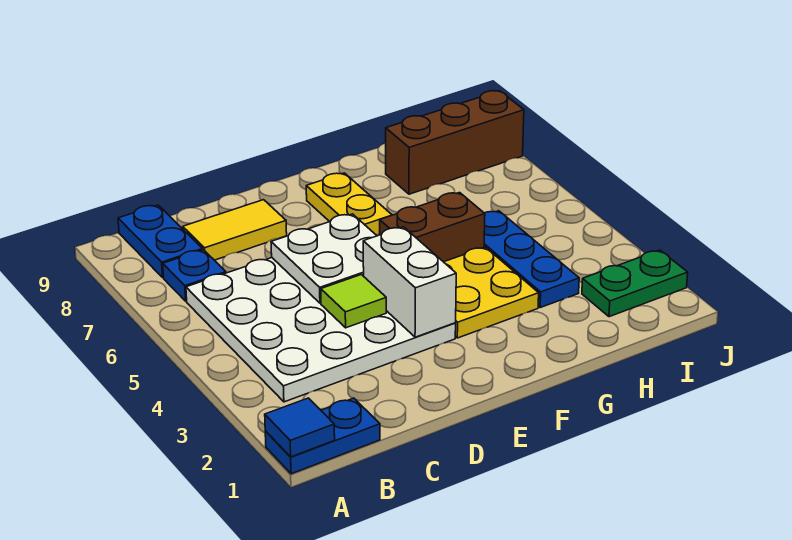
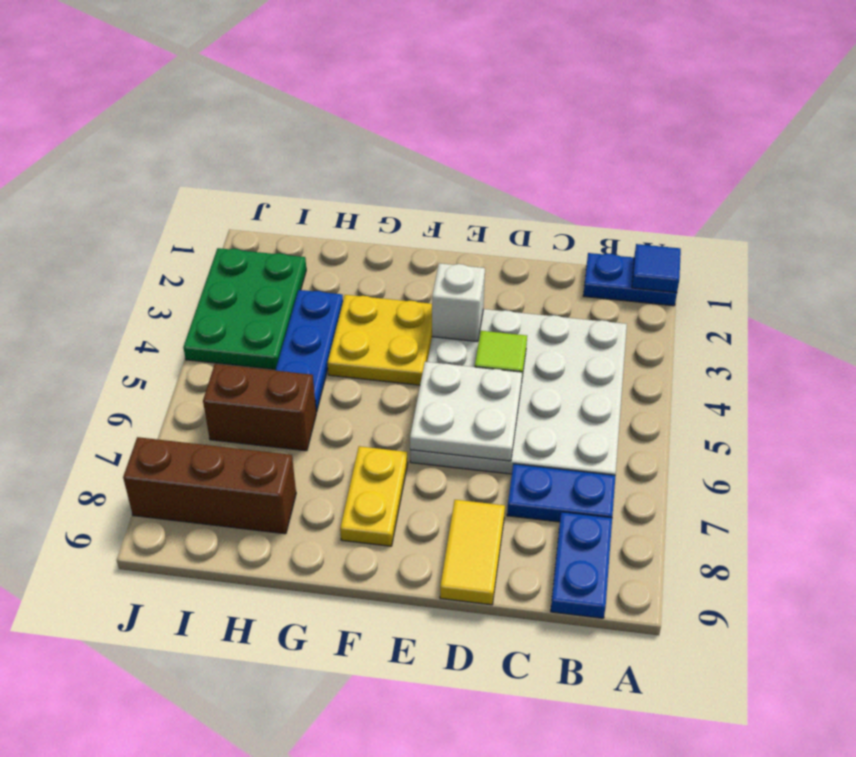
blue 1x1 plate [163,250,226,301] -> blue 1x2 plate [507,464,615,522]
yellow 1x2 tile [183,200,287,260] -> yellow 1x2 tile turned to [440,500,505,605]
white 1x2 brick [363,227,456,337] -> white 1x1 brick [432,263,485,342]
brown 1x2 brick [380,193,485,262] -> brown 1x2 brick moved to [203,364,316,451]
green 1x2 plate [582,250,688,317] -> green 2x3 plate [183,248,306,370]

